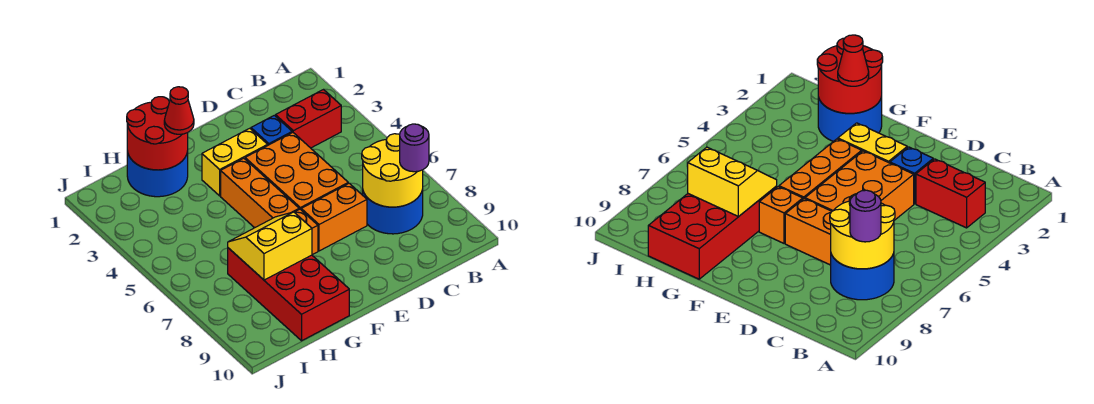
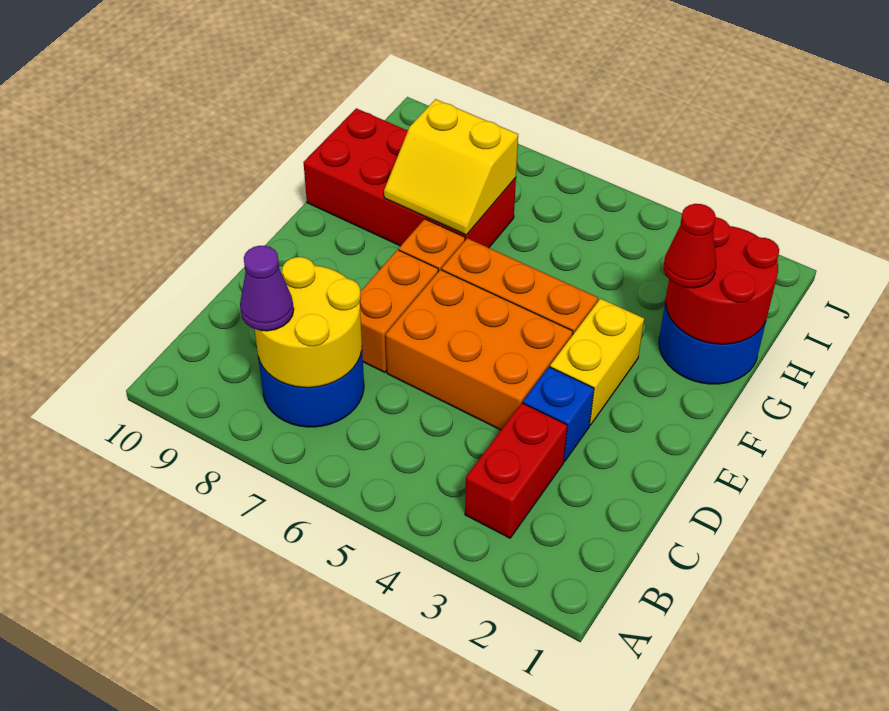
purple 1x1 round brick [400,124,429,172] -> purple 1x1 cone [240,246,294,331]
yellow 2x2 slope [228,212,312,280] -> yellow 2x2 slope turned to [384,99,518,235]

